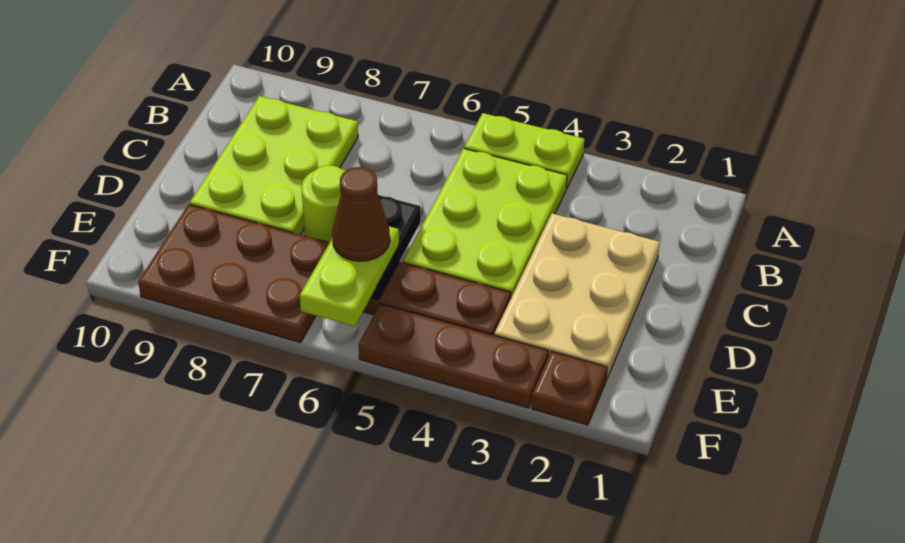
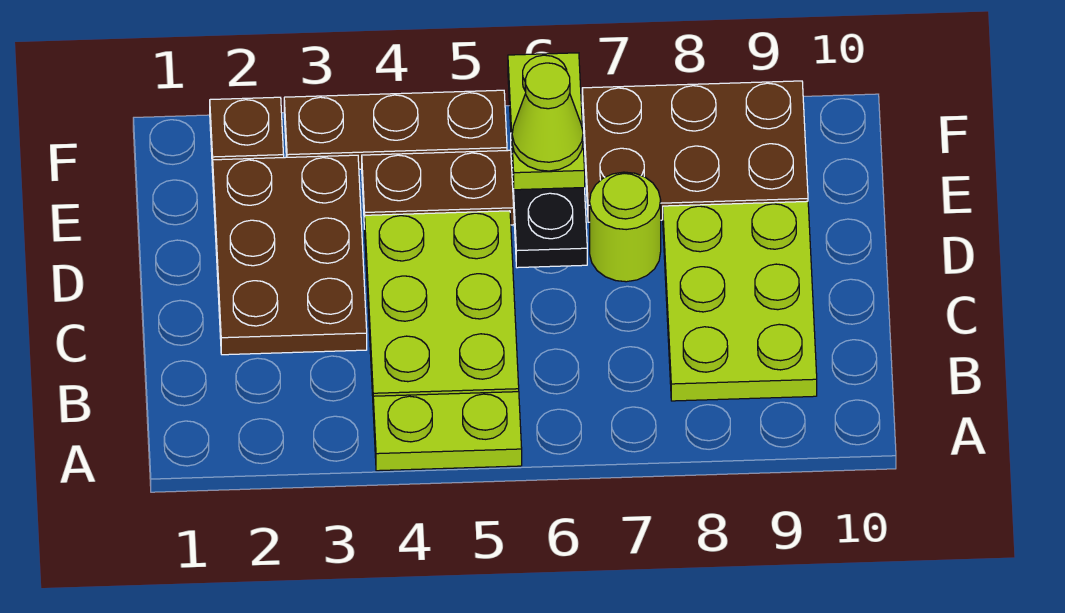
tan 2x3 plate [494,214,660,380] -> brown 2x3 plate [213,155,367,355]
brown 1x1 cone [332,167,390,261] -> lime 1x1 cone [512,63,583,171]

